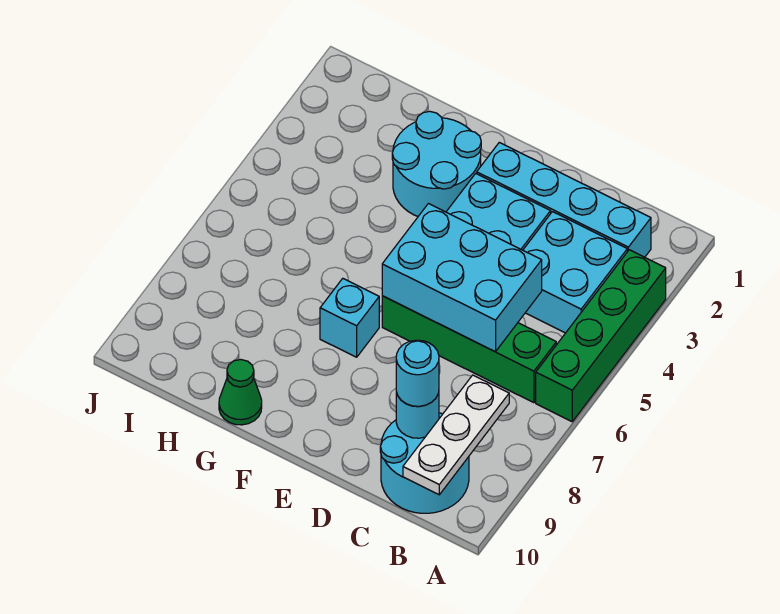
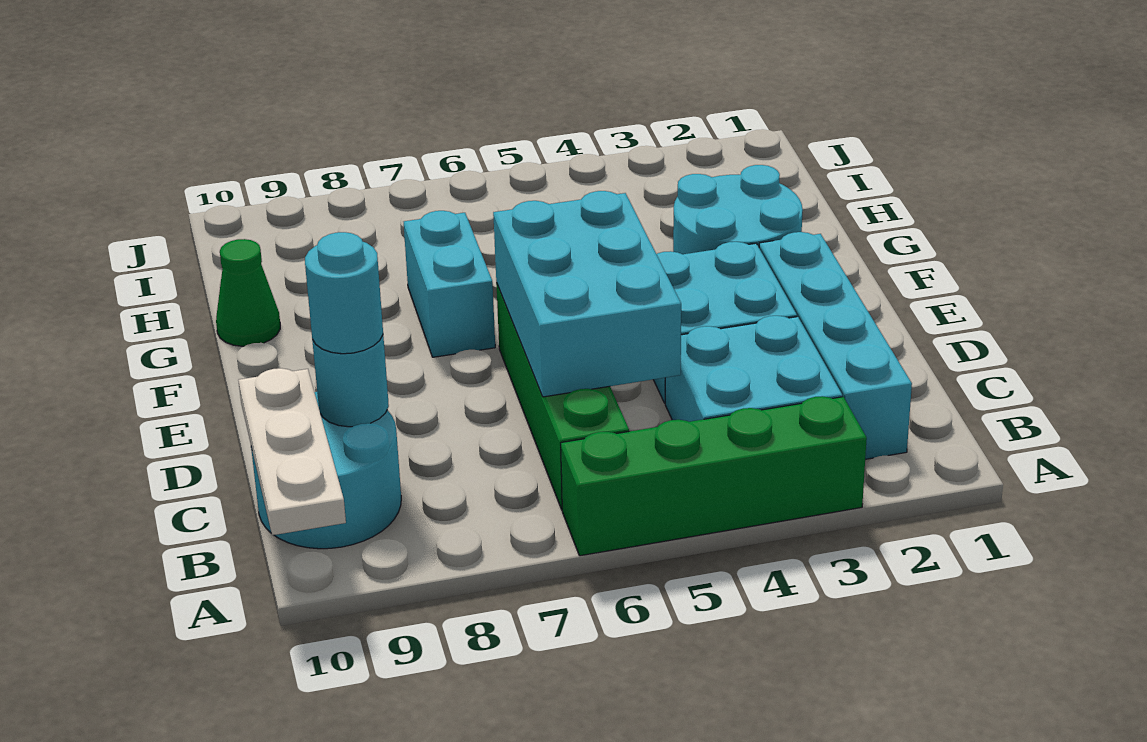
white 1x3 plate [403,375,509,495] -> white 1x3 plate turned to [238,368,346,535]
cyan 1x1 brick [320,279,379,357] -> cyan 1x2 brick [404,211,495,357]

